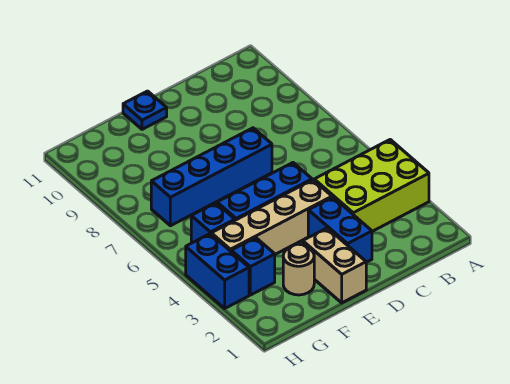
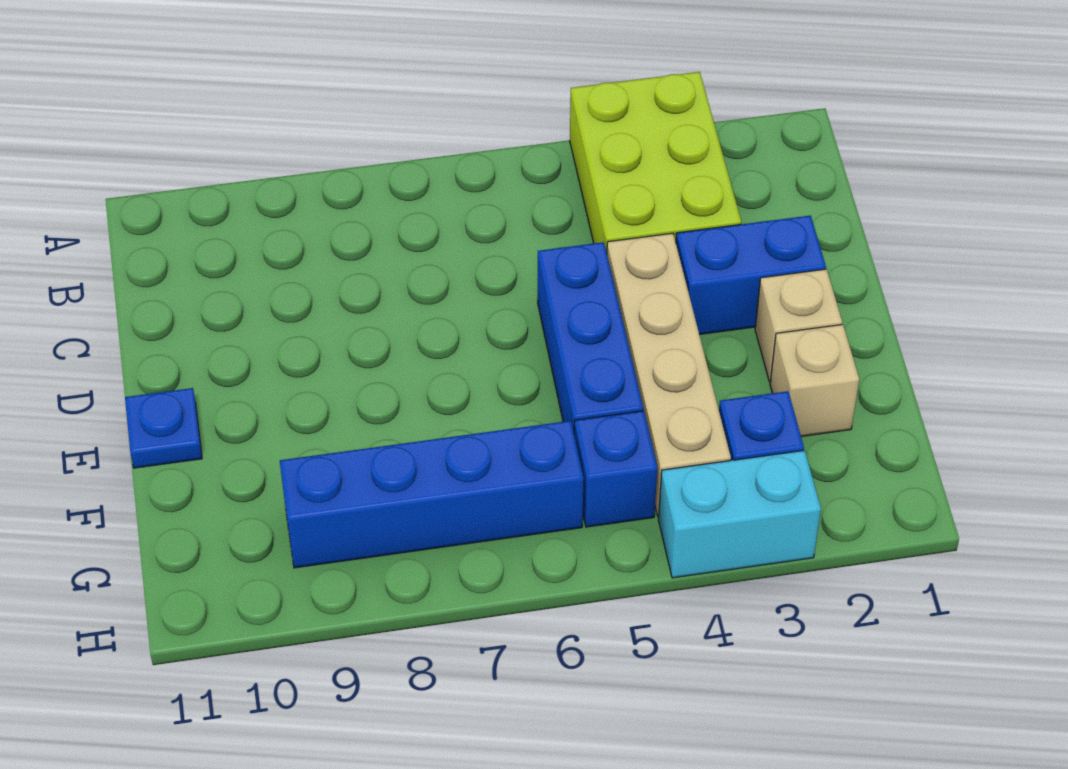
blue 1x4 brick [151,128,272,226] -> blue 1x4 brick turned to [280,421,584,568]
tan 1x2 brick [303,228,366,303] -> tan 1x1 brick [755,269,842,382]
tan 1x1 round brick [283,244,314,295] -> tan 1x1 brick [770,324,859,436]
blue 1x2 brick [186,234,249,308] -> cyan 1x2 brick [658,450,821,578]

